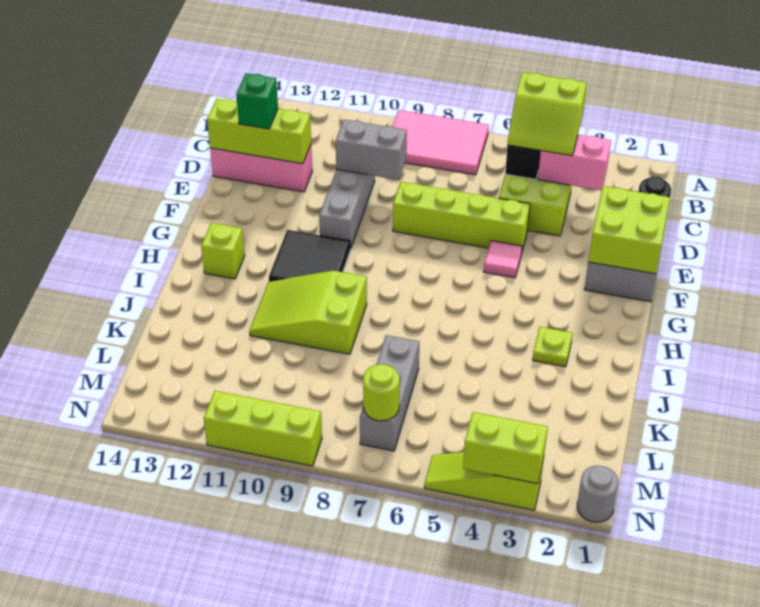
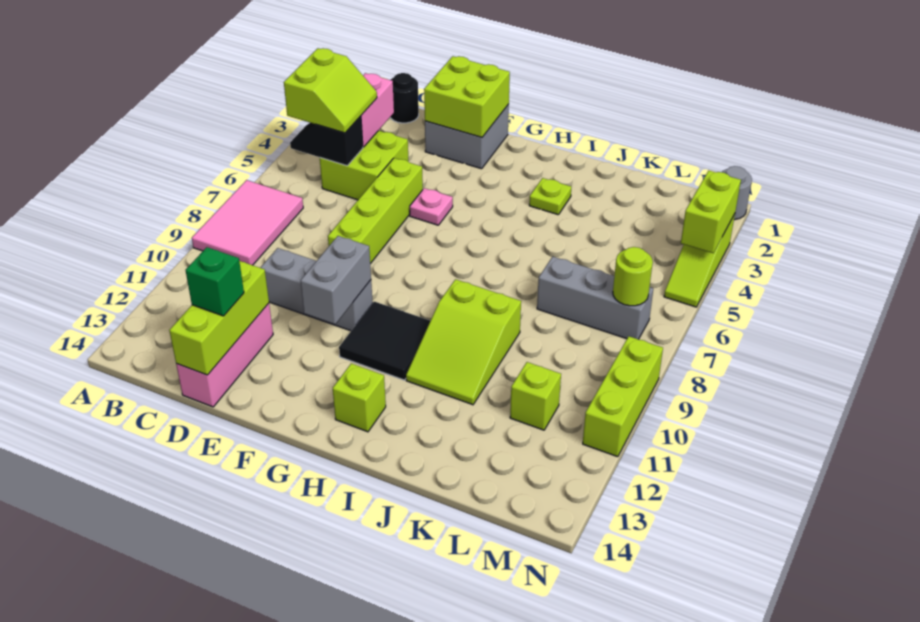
grey 1x2 brick [336,120,407,180] -> grey 1x2 brick moved to [301,236,371,324]
pink 1x1 tile [484,241,522,278] -> pink 1x1 plate [410,188,453,225]
none -> lime 1x1 brick [510,362,561,430]

